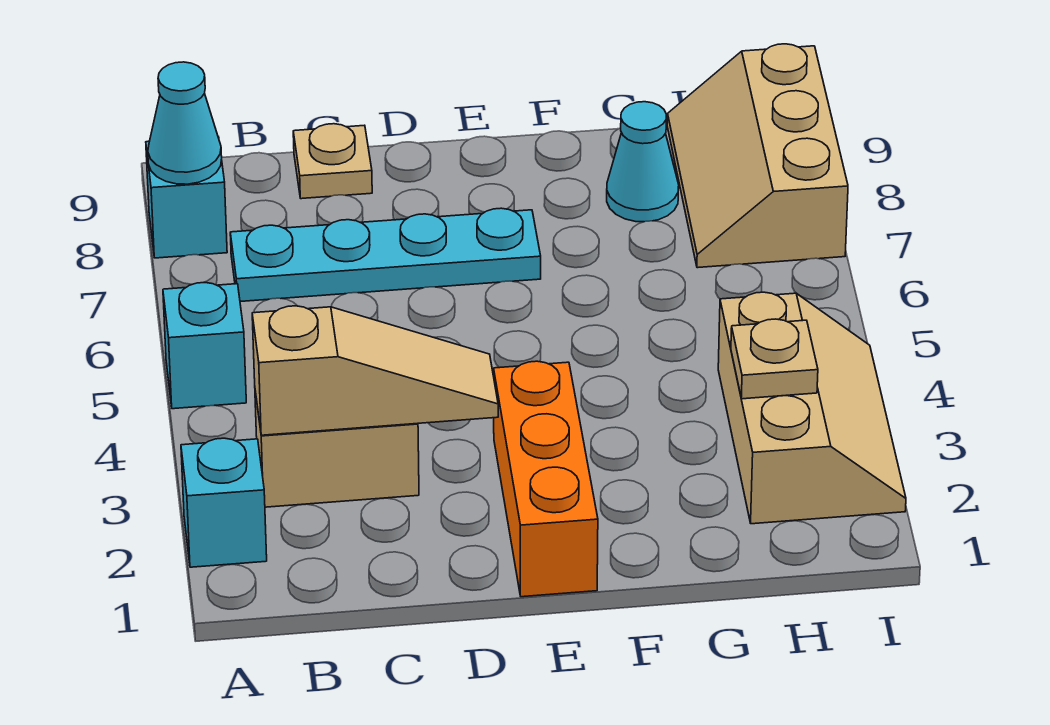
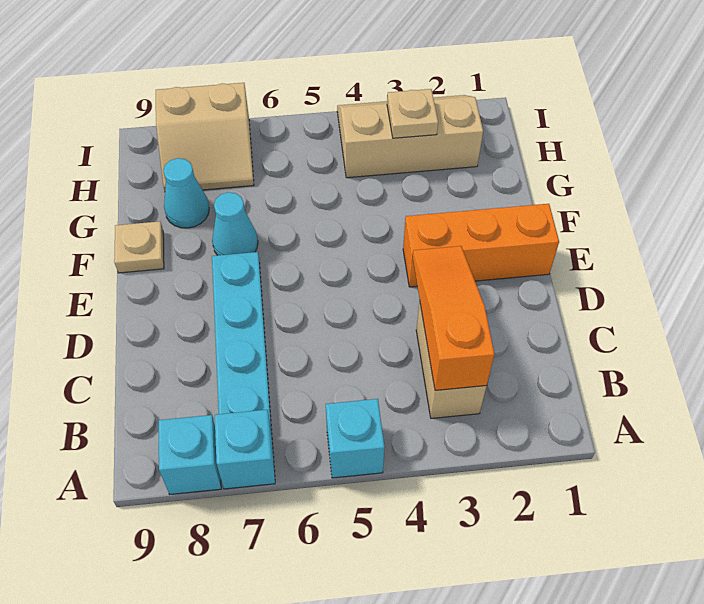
cyan 1x1 brick [181,438,267,567] -> cyan 1x1 brick moved to [215,410,275,489]
cyan 1x1 cone [148,62,222,184] -> cyan 1x1 cone moved to [212,192,258,255]
tan 1x3 slope [252,306,498,435] -> orange 1x3 slope [413,246,494,390]
tan 1x1 plate [293,124,372,199] -> tan 1x1 plate moved to [114,221,164,273]
tan 2x3 slope [667,44,848,268] -> tan 2x2 slope [156,83,254,191]

